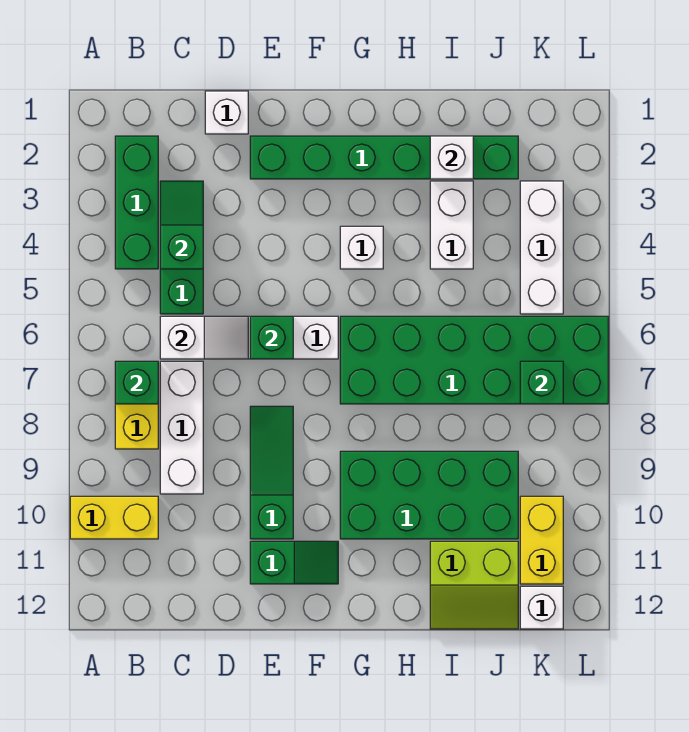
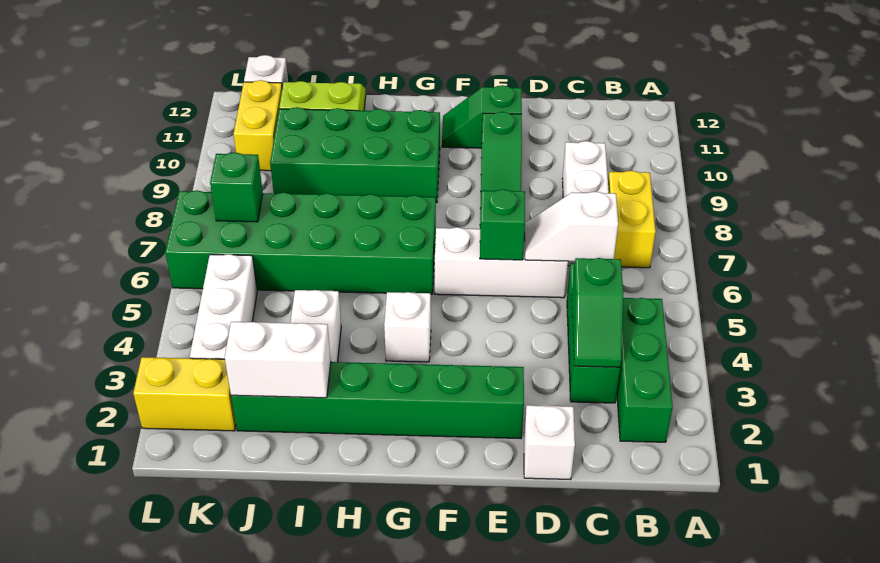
yellow 1x2 brick [70,496,158,539] -> yellow 1x2 brick moved to [133,357,236,431]
green 1x1 brick [115,361,158,404] -> none
white 1x1 brick [430,136,473,179] -> white 1x2 brick [225,322,331,398]

